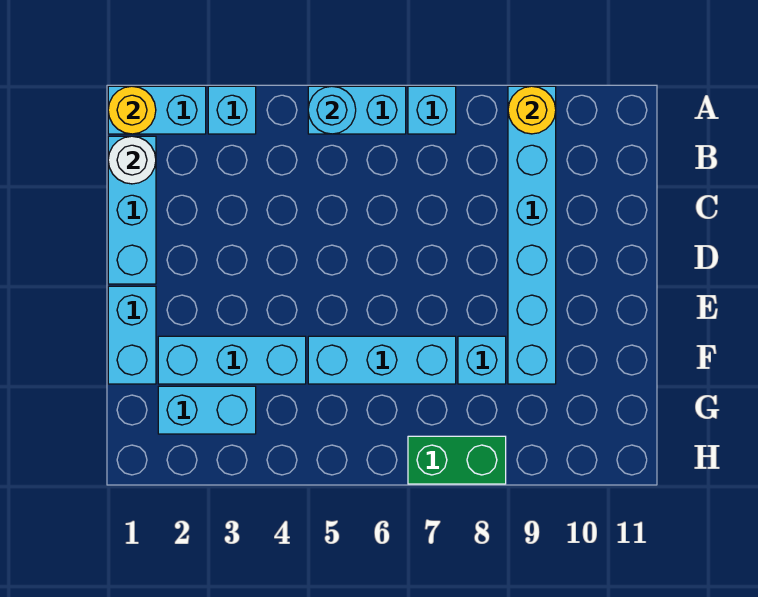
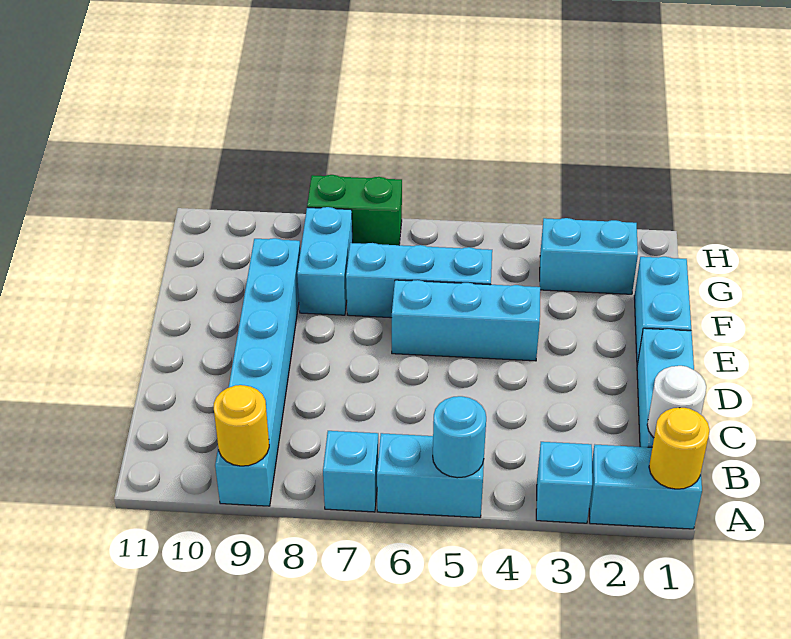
cyan 1x3 brick [158,336,306,384] -> cyan 1x3 brick moved to [392,280,540,361]
cyan 1x1 brick [458,336,506,384] -> cyan 1x2 brick [297,207,353,315]

